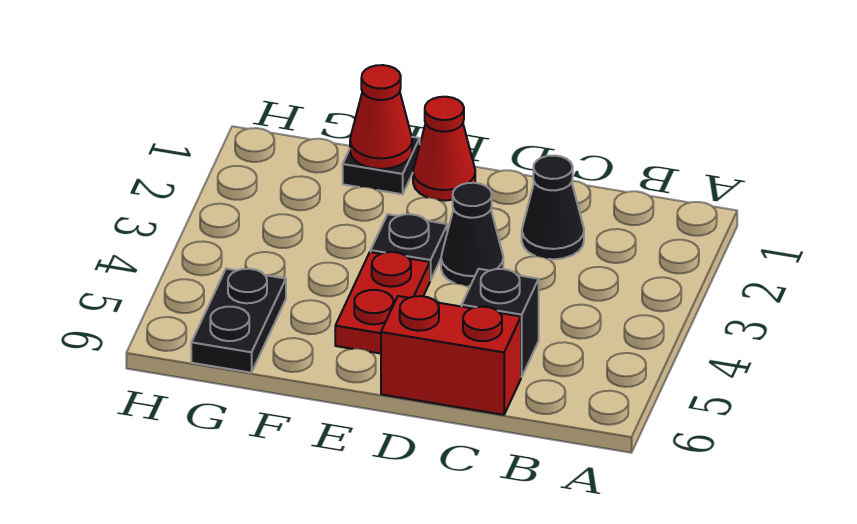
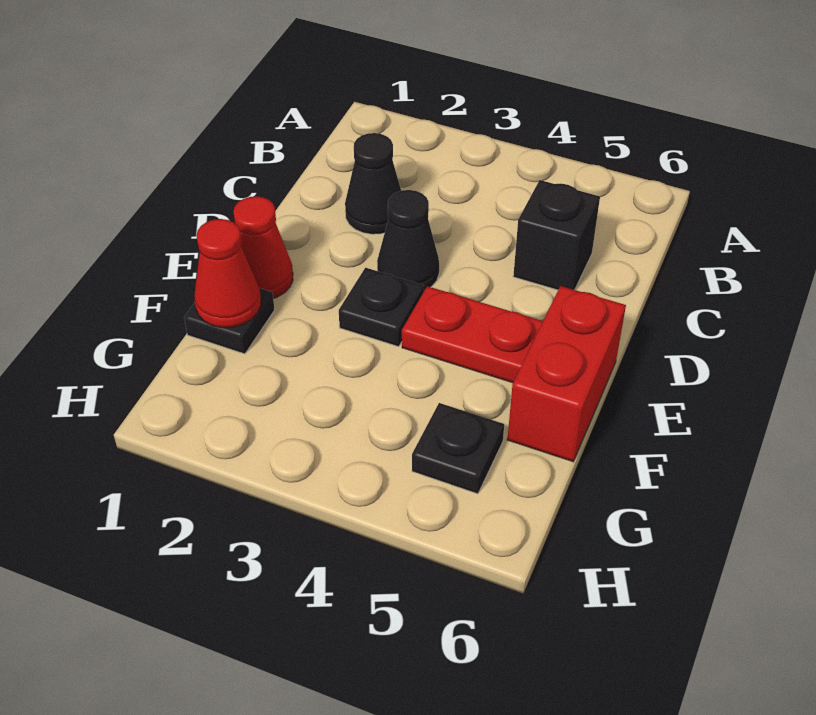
red 1x2 brick [381,296,521,415] -> red 1x2 brick moved to [507,286,626,462]
black 1x2 plate [191,269,286,373] -> black 1x1 plate [412,403,504,494]

